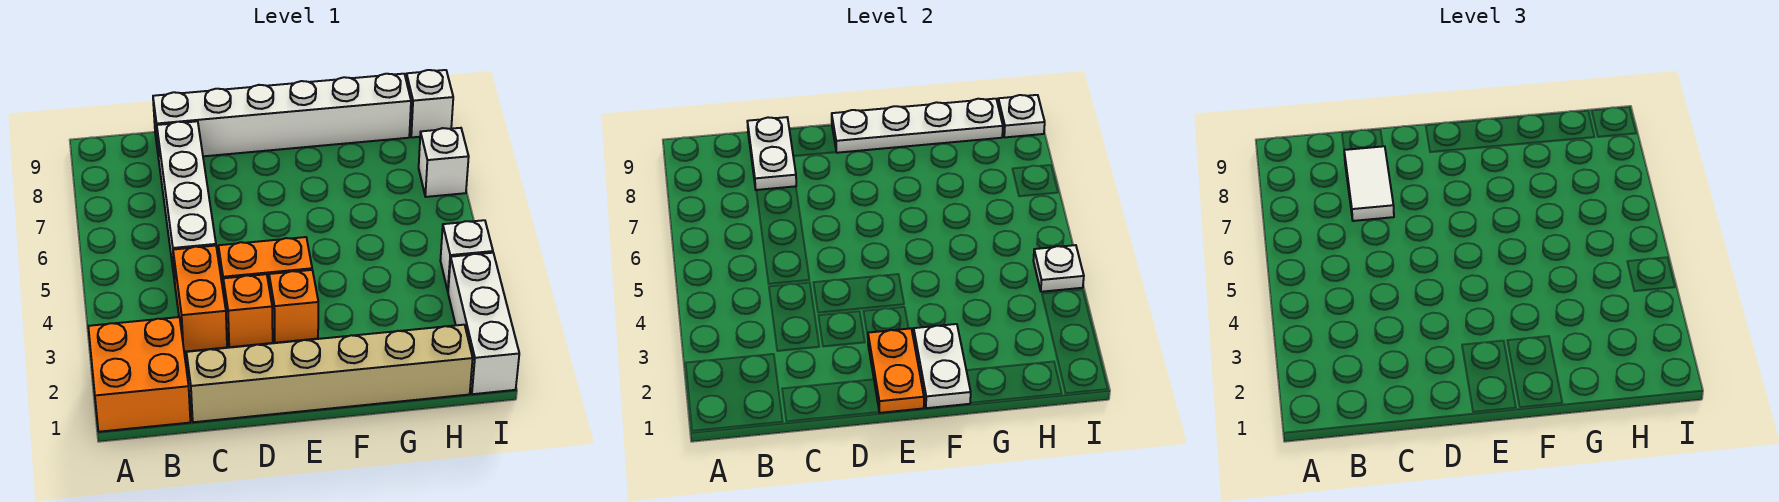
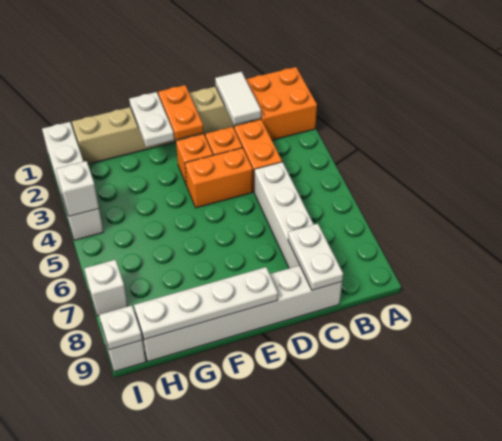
white 1x2 tile [1344,146,1394,221] -> white 1x2 tile moved to [215,72,261,125]
white 1x1 plate [1033,245,1084,292] -> white 1x1 brick [56,161,99,216]

